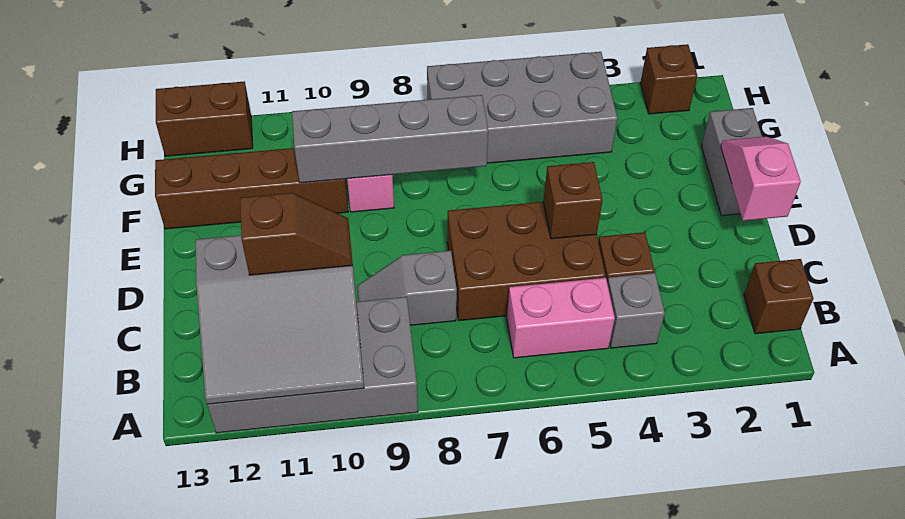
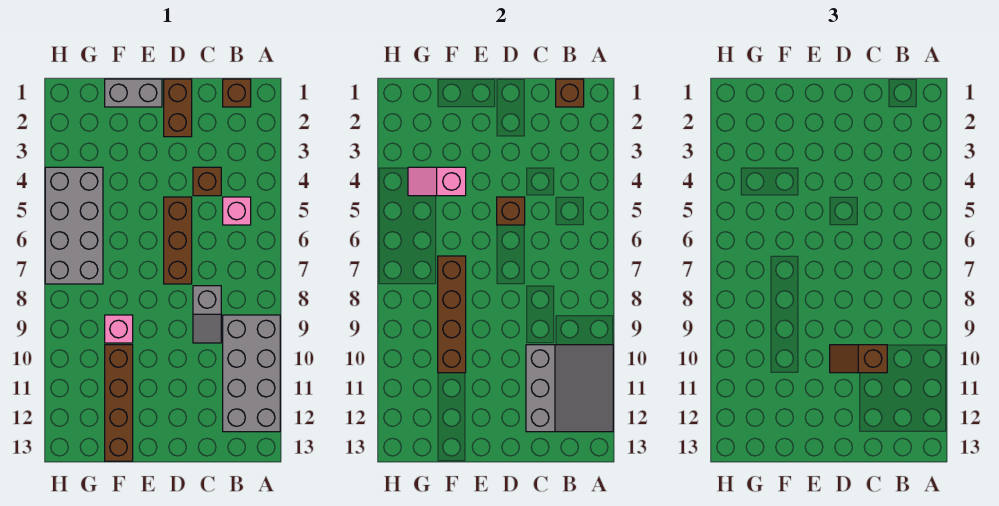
grey 1x1 brick [607,273,665,348] -> none
pink 1x2 brick [507,278,615,358] -> pink 1x1 brick [223,197,251,225]
brown 2x3 brick [447,202,606,321] -> brown 1x3 brick [164,197,192,284]
brown 1x2 slope [240,193,353,275] -> brown 1x2 slope turned to [830,345,887,373]
pink 1x2 slope [721,137,801,221] -> pink 1x2 slope moved to [408,167,466,196]
grey 1x4 brick [292,95,488,183] -> brown 1x4 brick [438,256,466,373]
brown 1x1 brick [640,44,697,114] -> brown 1x1 brick moved to [556,79,584,107]
brown 1x2 brick [156,81,253,156] -> brown 1x2 brick moved to [164,79,192,137]

